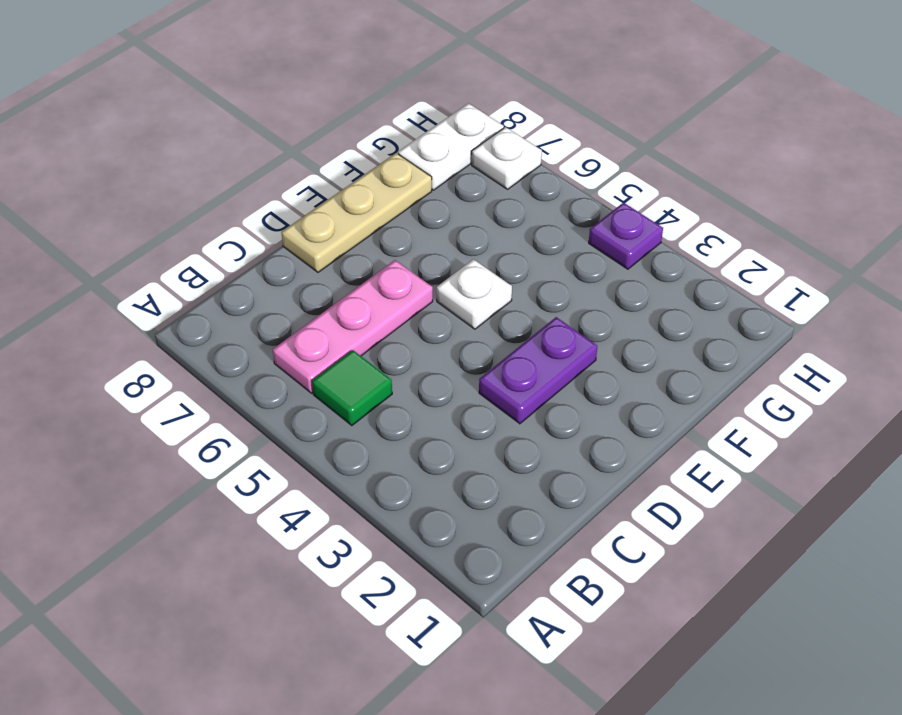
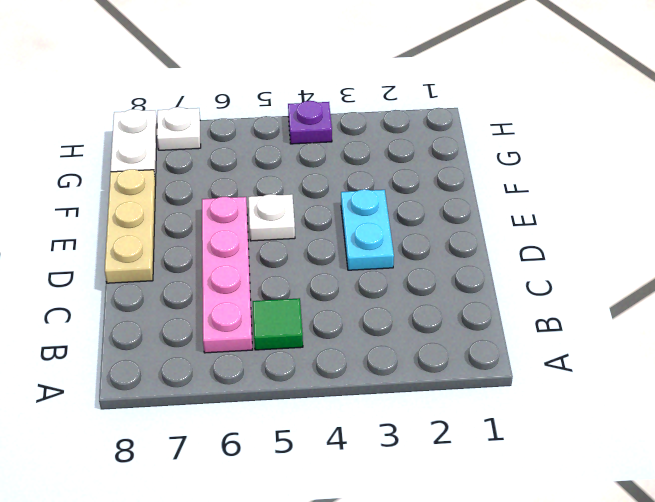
pink 1x3 plate [273,260,433,393] -> pink 1x4 plate [202,197,252,353]
purple 1x2 plate [479,317,597,424] -> cyan 1x2 plate [341,189,394,270]

